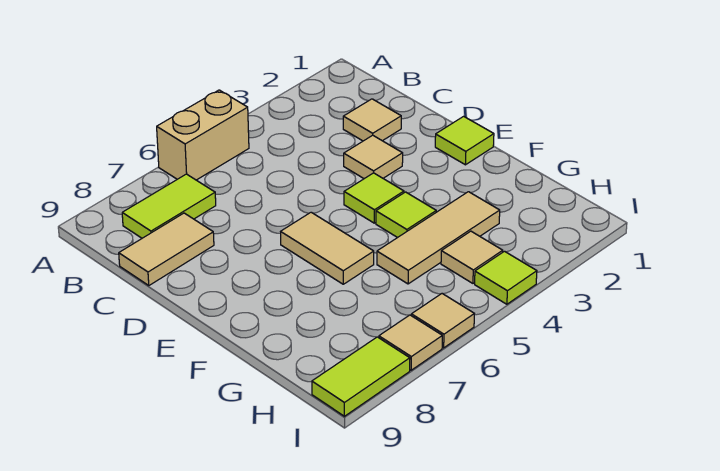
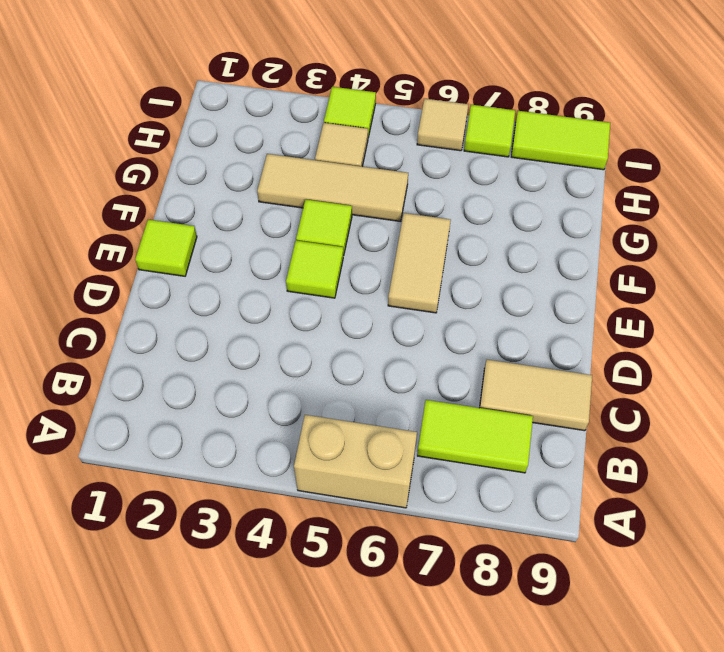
tan 1x1 tile [343,99,401,141] -> none
tan 1x1 tile [344,135,403,179] -> none
tan 1x1 tile [379,315,442,370] -> lime 1x1 tile [464,105,515,157]

